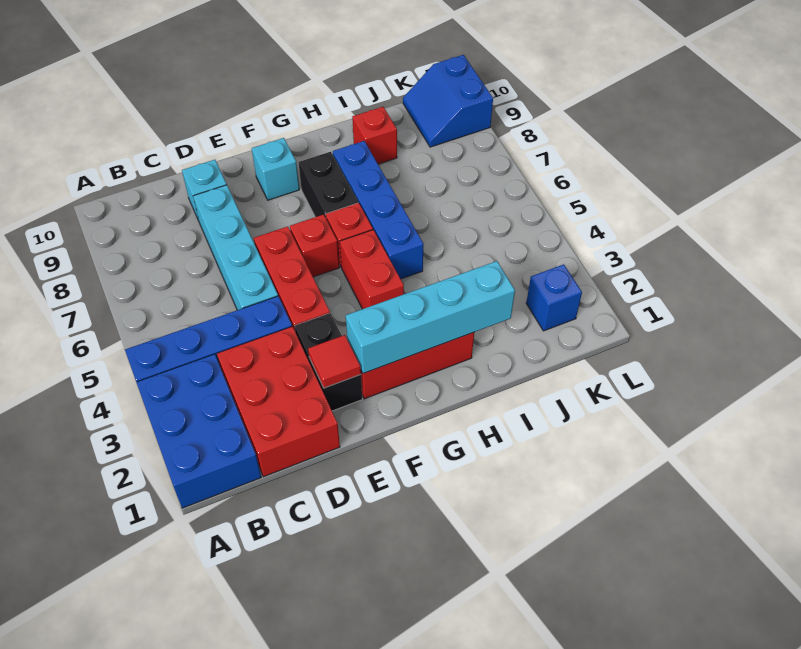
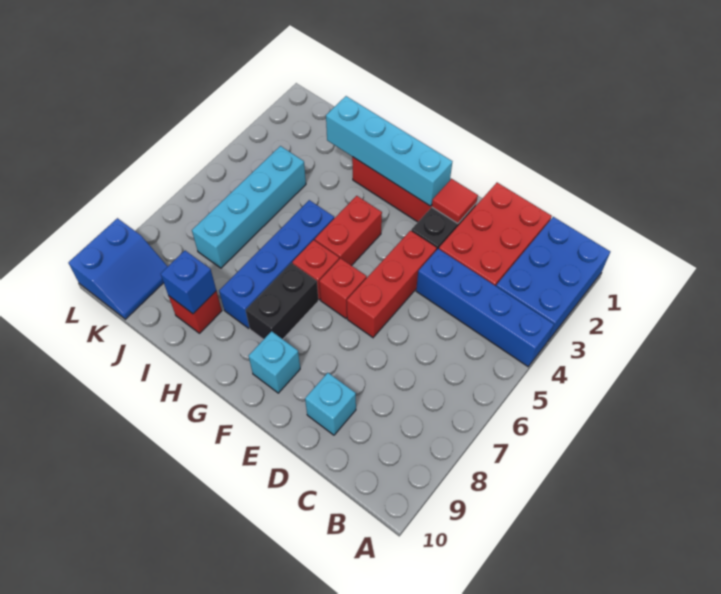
cyan 1x4 brick [193,185,278,310] -> cyan 1x4 brick moved to [192,146,306,268]
blue 1x1 brick [526,264,582,331] -> blue 1x1 brick moved to [161,251,216,314]

